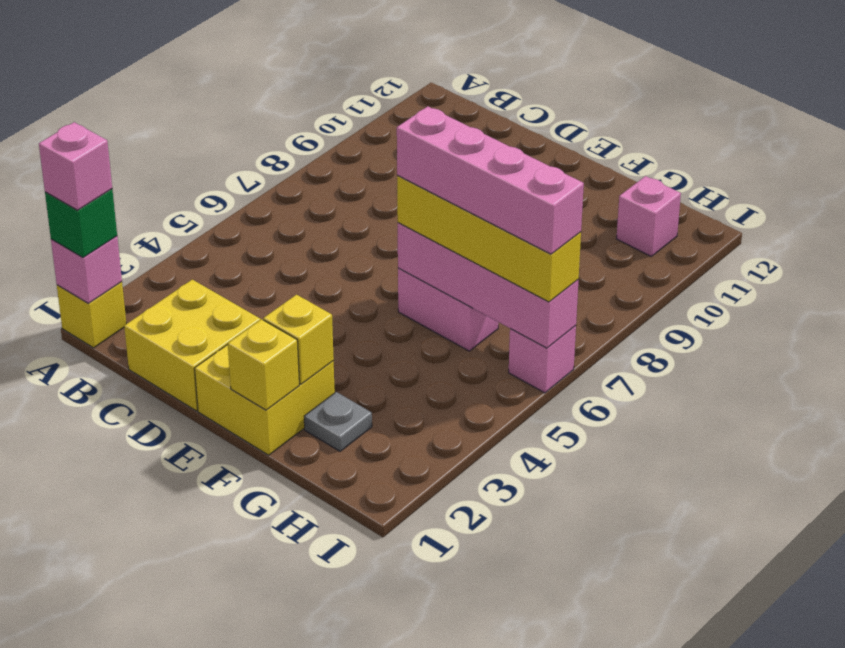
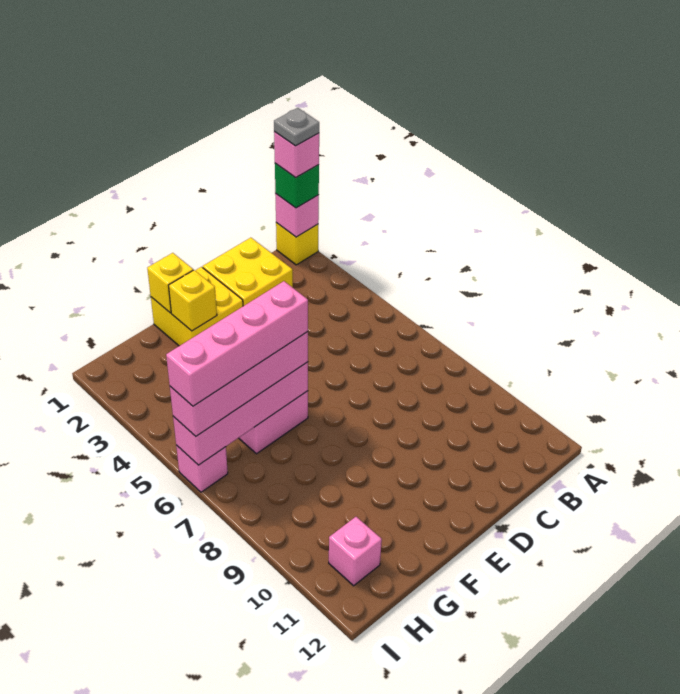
yellow 1x4 brick [397,176,581,302] -> pink 1x4 brick [170,332,308,436]
grey 1x1 plate [304,392,372,451] -> grey 1x1 plate moved to [274,108,319,146]

